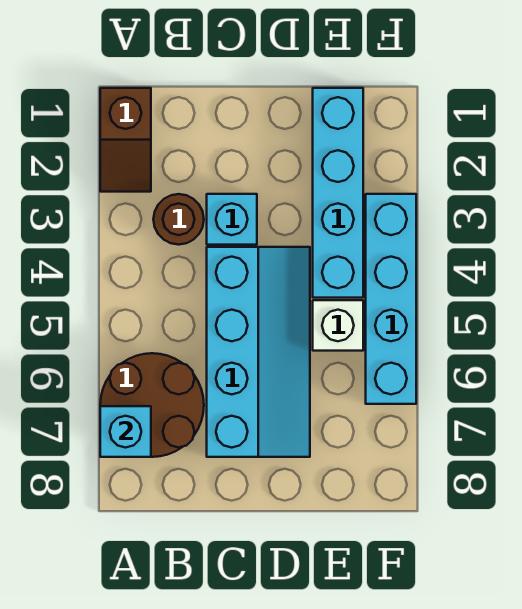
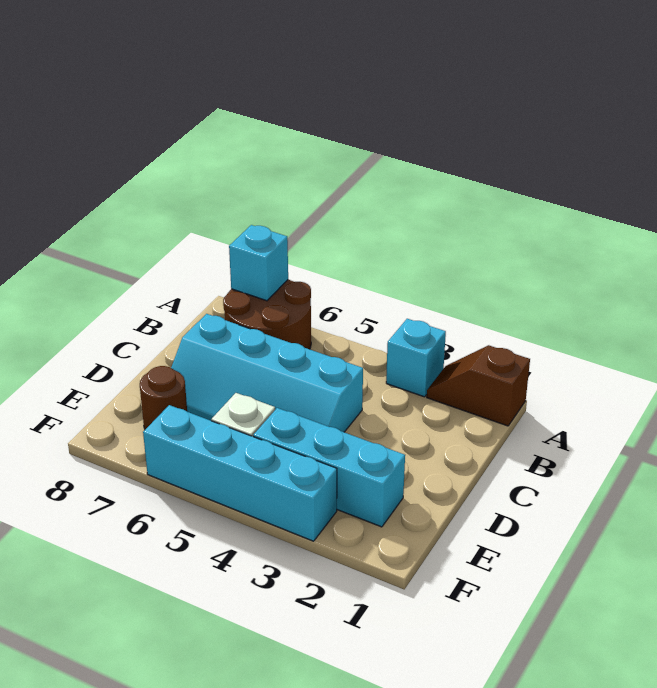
brown 1x1 round brick [153,194,204,245] -> brown 1x1 round brick moved to [140,366,187,429]
cyan 1x1 brick [207,194,257,245] -> cyan 1x1 brick moved to [386,319,446,397]
cyan 1x4 brick [313,88,363,298] -> cyan 1x3 brick [253,408,405,527]

